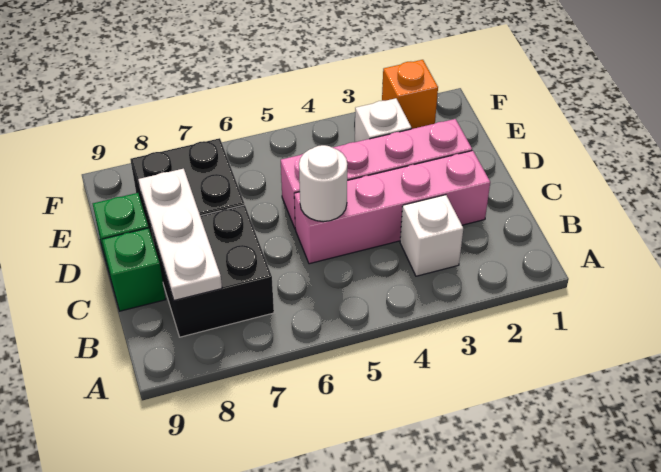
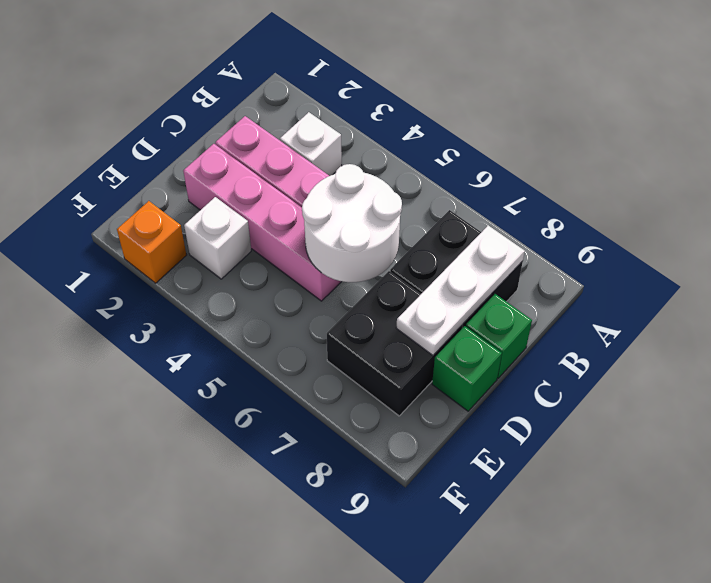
white 1x1 round brick [299,145,347,222] -> white 2x2 round brick [302,164,402,282]

